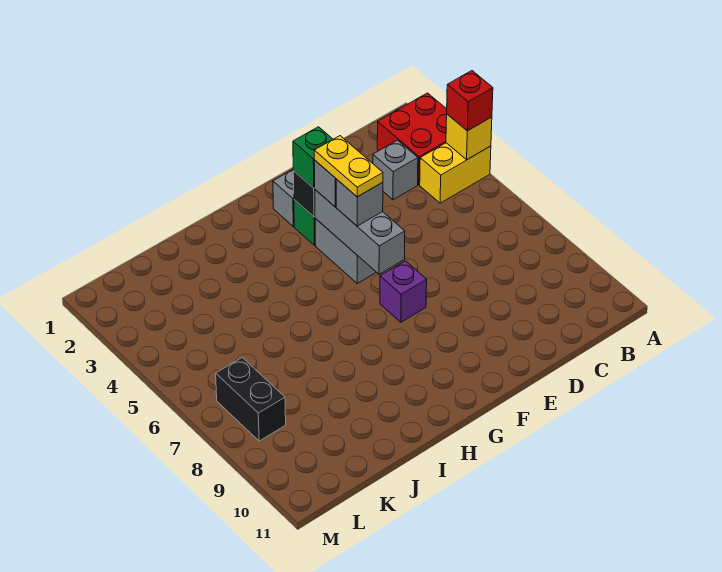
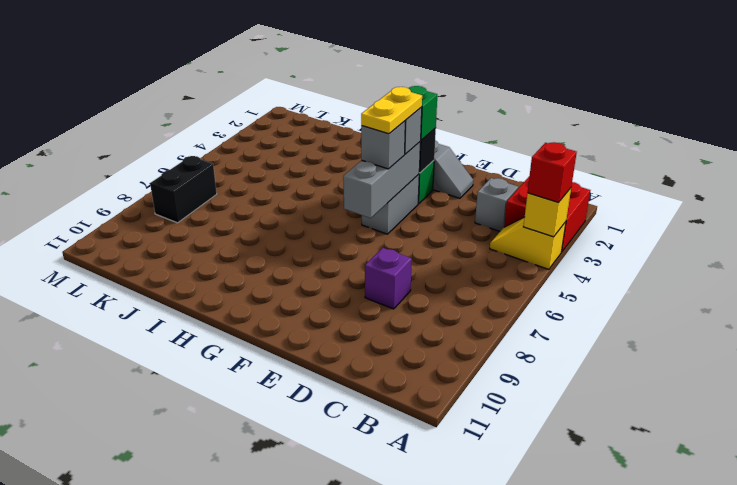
yellow 1x2 brick [420,143,491,203] -> yellow 1x2 slope [490,217,566,269]
purple 1x1 brick [380,261,427,322] -> purple 1x1 brick moved to [365,248,412,309]

